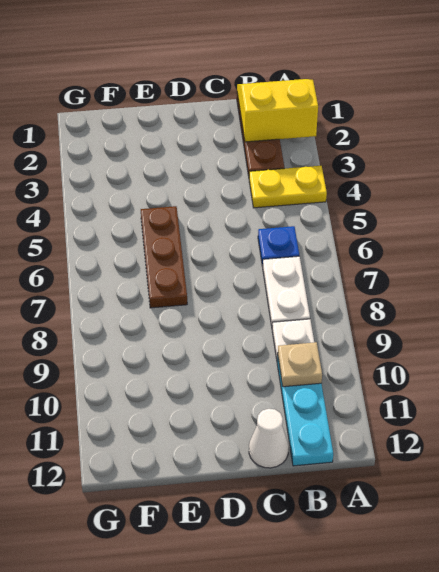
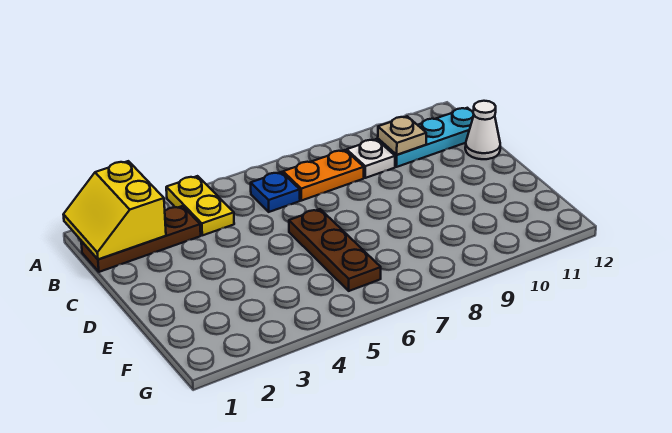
white 1x2 plate [263,256,310,326] -> orange 1x2 plate [283,150,364,201]
brown 1x3 plate [141,206,187,308] -> brown 1x3 plate turned to [289,209,381,291]

